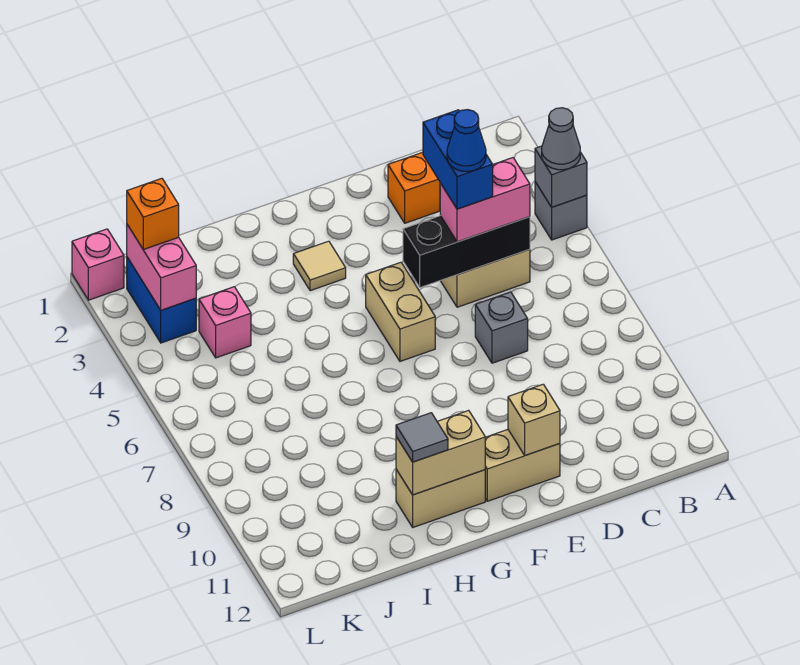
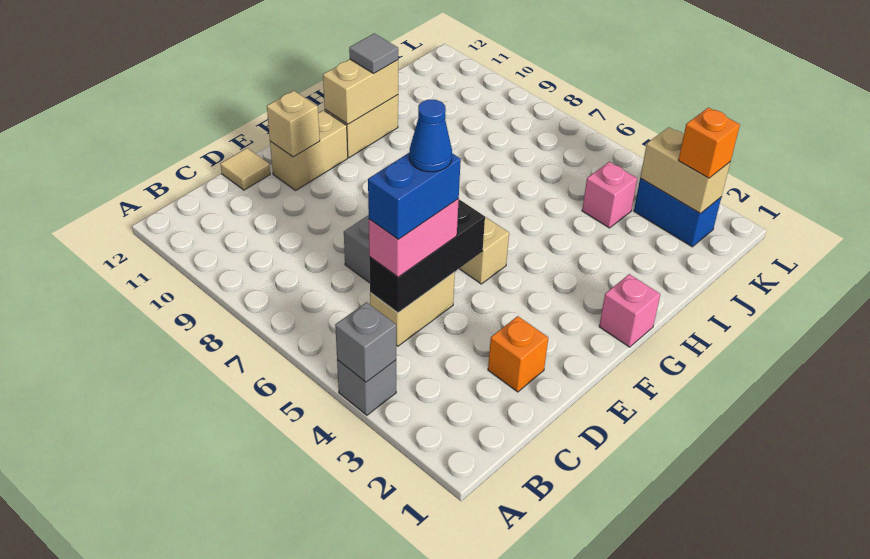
grey 1x1 cone [542,108,580,170] -> none
blue 1x2 brick [423,110,493,209] -> blue 1x2 brick turned to [368,152,461,239]
tan 1x1 tile [293,241,346,291] -> tan 1x1 tile moved to [221,148,270,190]
pink 1x2 brick [127,225,196,310] -> tan 1x2 brick [640,127,730,214]
pink 1x1 brick [72,229,124,300] -> pink 1x1 brick moved to [599,274,660,347]

